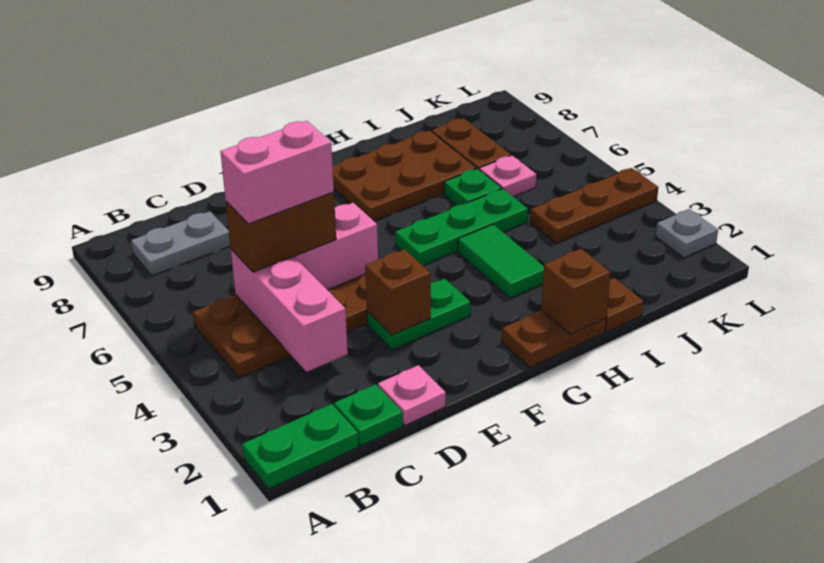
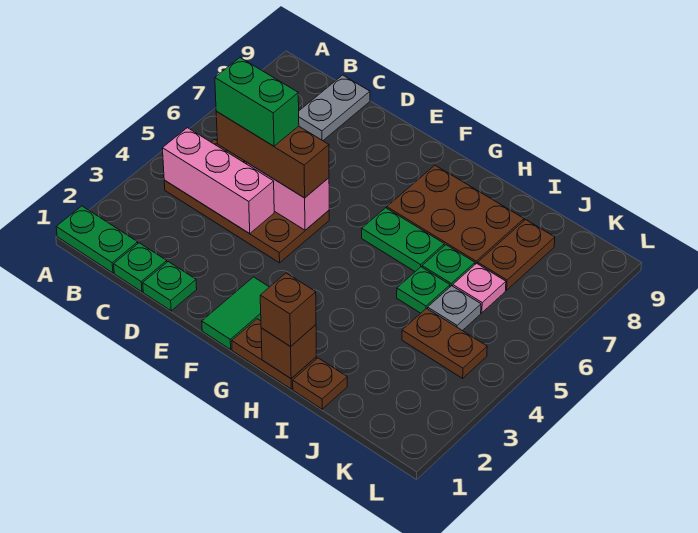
grey 1x2 plate [131,211,230,276] -> grey 1x2 plate turned to [299,75,370,141]
pink 1x3 brick [231,250,348,372] -> pink 1x3 brick turned to [162,128,274,234]
brown 1x2 brick [226,192,336,272] -> brown 1x3 brick [216,111,329,198]
pink 1x2 brick [220,121,334,224] -> green 1x2 brick [215,58,299,146]
pink 1x1 plate [378,365,446,425] -> green 1x1 plate [143,262,197,311]
green 1x2 plate [367,279,470,350] -> green 1x2 plate moved to [362,208,444,271]
brown 1x1 brick [365,249,431,335] -> brown 1x1 brick moved to [260,273,316,347]
green 1x3 plate [395,189,528,265] -> green 1x1 plate [397,267,450,313]
green 1x2 tile [458,224,544,298] -> green 1x2 tile moved to [202,277,269,349]
brown 1x3 plate [530,168,658,243] -> brown 1x2 plate [402,308,487,378]
grey 1x1 plate [655,209,718,258] -> grey 1x1 plate moved to [428,286,481,331]

